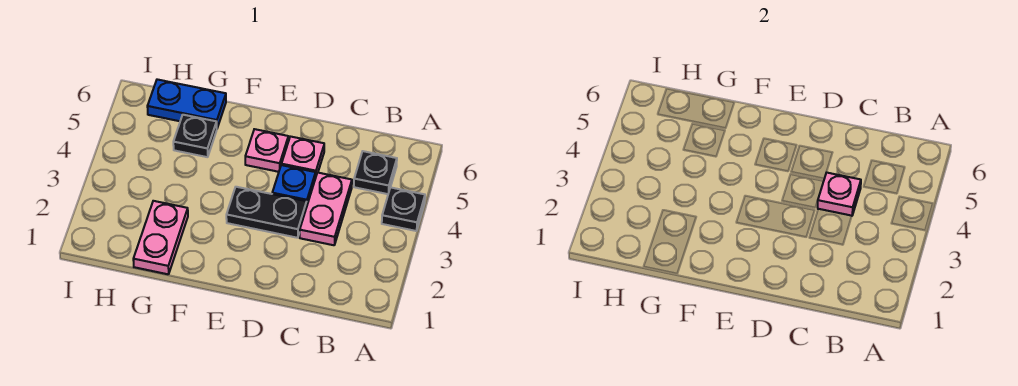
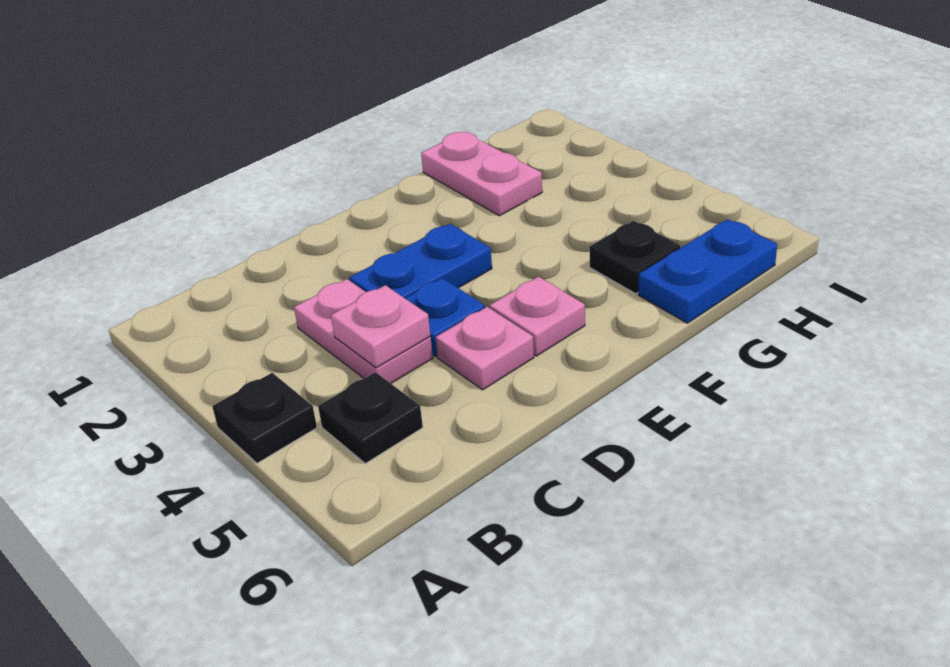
black 1x2 plate [226,187,307,238] -> blue 1x2 plate [350,224,492,298]

